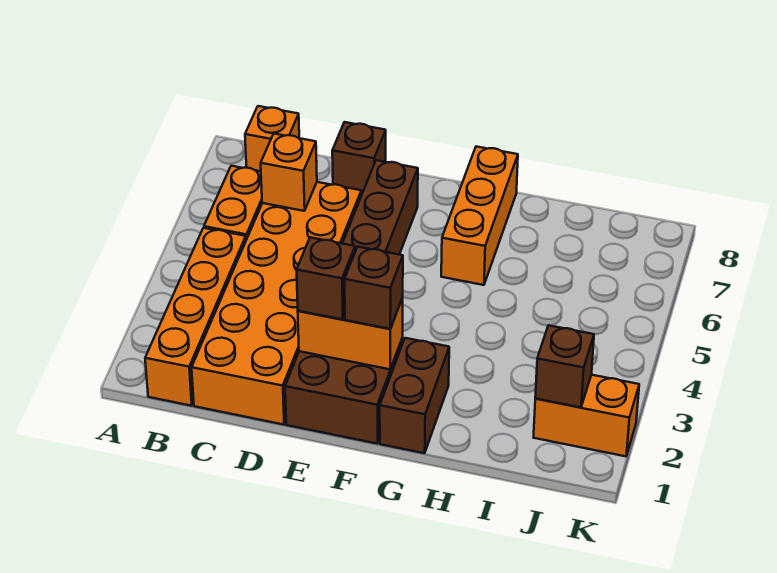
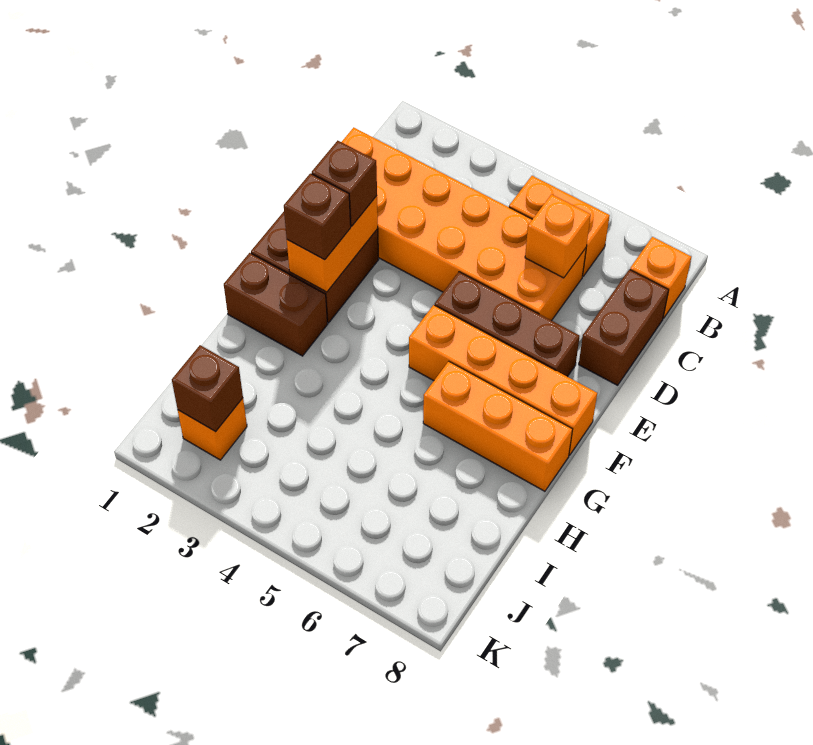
orange 1x4 brick [145,228,246,406] -> orange 1x4 brick moved to [409,305,597,455]
brown 1x1 brick [332,122,386,195] -> brown 1x2 brick [579,269,669,385]
orange 1x2 brick [533,375,639,456] -> orange 1x1 brick [178,398,247,460]

